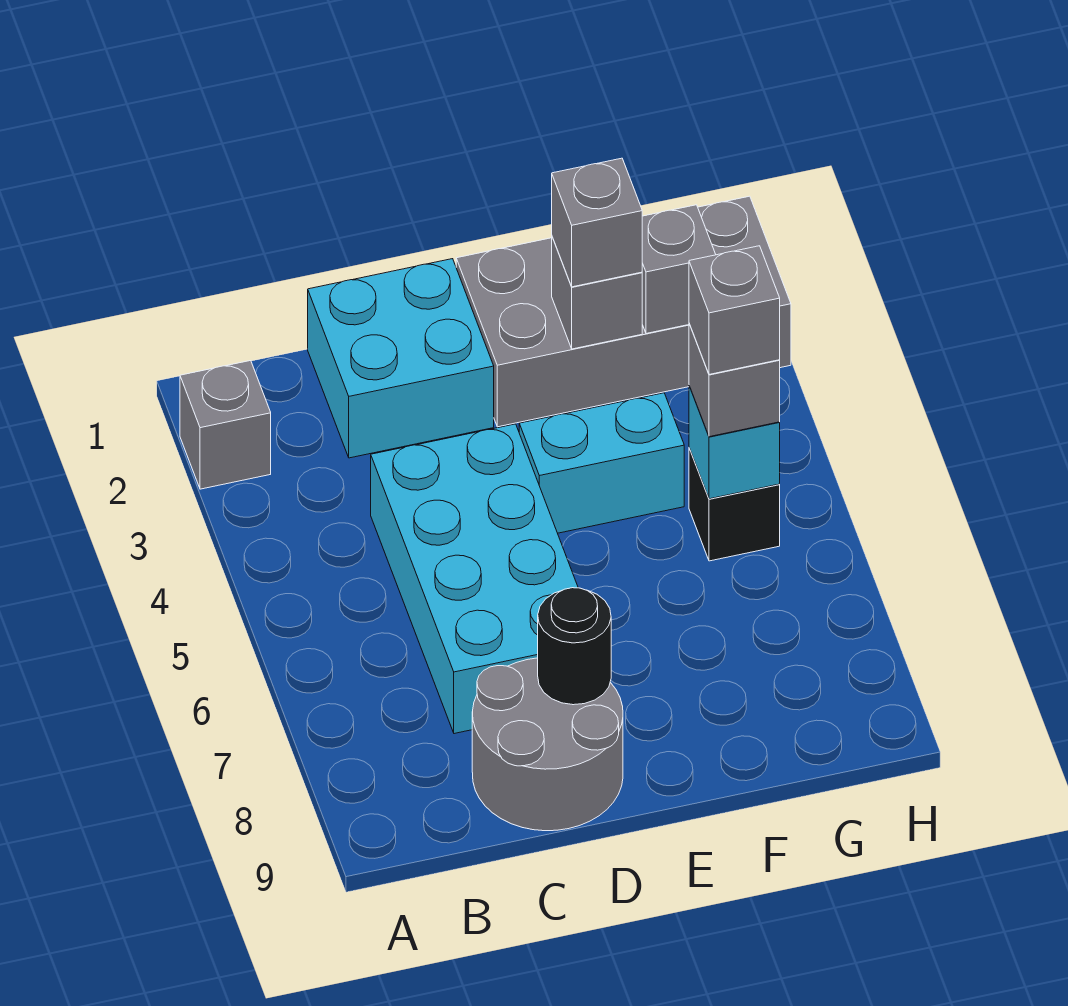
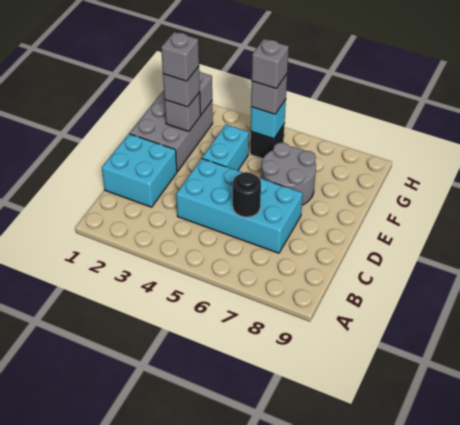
grey 1x1 brick [180,361,271,489] -> grey 1x1 brick moved to [161,32,199,81]
grey 2x2 round brick [472,658,623,831] -> grey 2x2 round brick moved to [261,143,316,205]
black 1x1 round brick [538,588,611,705] -> black 1x1 round brick moved to [233,172,261,217]
grey 2x4 brick [456,196,791,427] -> grey 2x3 brick [129,90,213,172]

